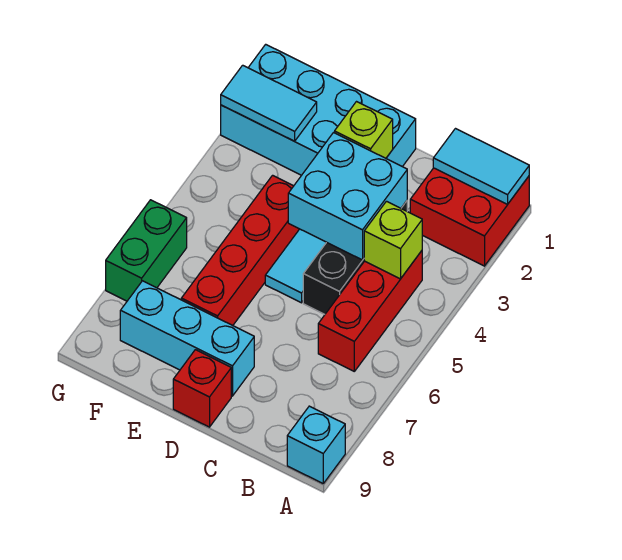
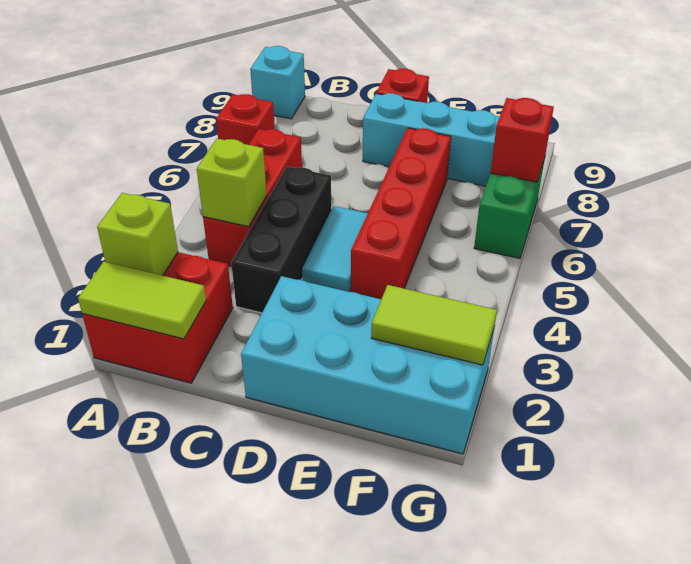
cyan 1x2 tile [433,129,529,205] -> lime 1x2 tile [78,262,206,339]
none -> red 1x1 brick [216,94,275,145]
cyan 2x2 brick [288,133,407,260] -> none
lime 1x1 brick [335,102,393,158] -> lime 1x1 brick moved to [97,193,178,276]
cyan 1x2 tile [221,65,317,141] -> lime 1x2 tile [371,285,497,365]
none -> red 1x1 brick [490,98,554,182]

